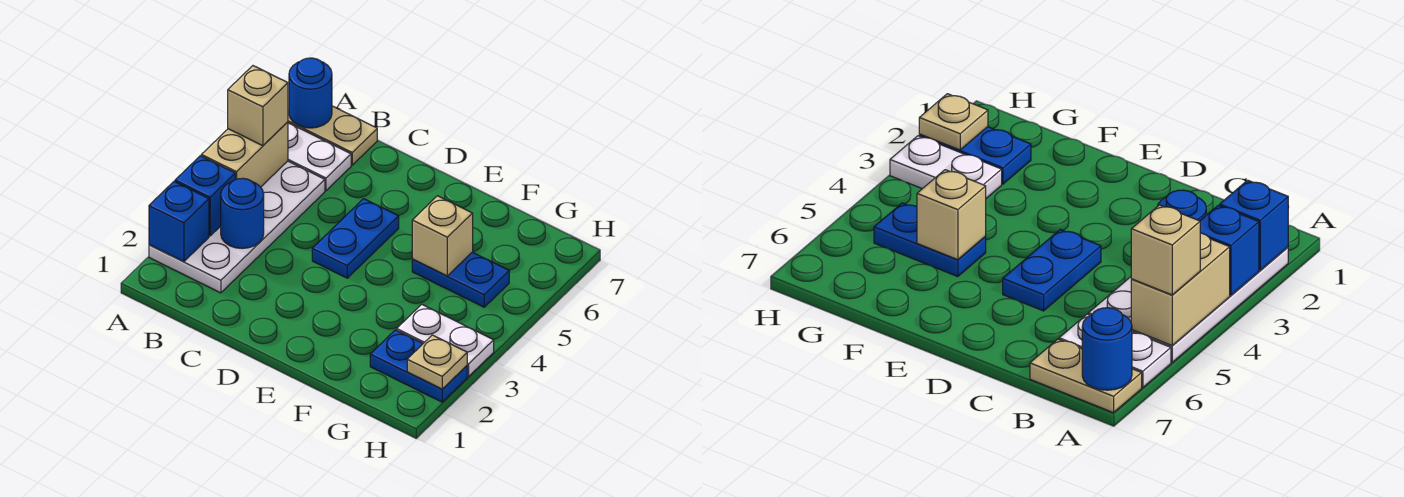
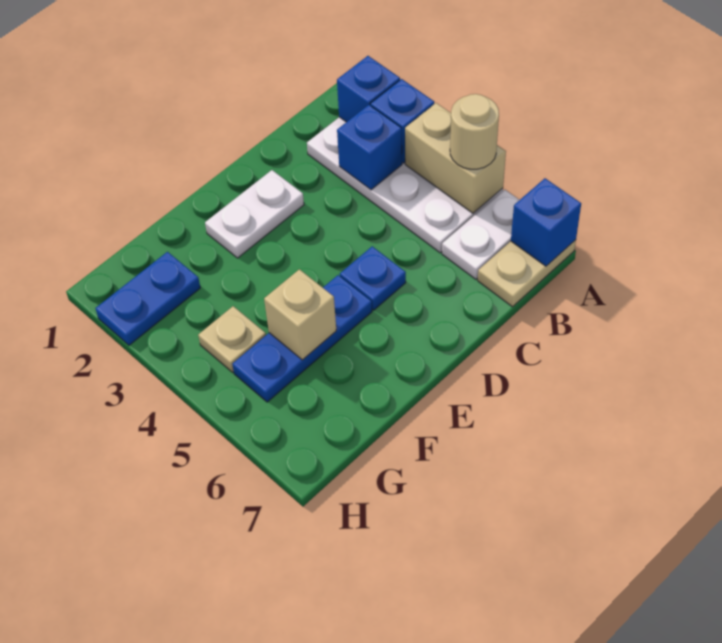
tan 1x1 brick [228,66,288,146] -> tan 1x1 round brick [450,94,499,169]
blue 1x1 round brick [289,58,332,128] -> blue 1x1 brick [511,178,581,266]
blue 1x1 round brick [221,178,264,249] -> blue 1x1 brick [337,105,402,190]
blue 1x2 plate [312,199,399,278] -> blue 1x1 plate [340,246,406,310]
blue 1x2 plate [412,252,509,307] -> blue 1x3 plate [232,275,372,402]
white 1x2 plate [397,304,494,377] -> white 1x2 plate moved to [205,170,304,258]
tan 1x1 plate [407,335,467,389] -> tan 1x1 plate moved to [198,306,266,372]

